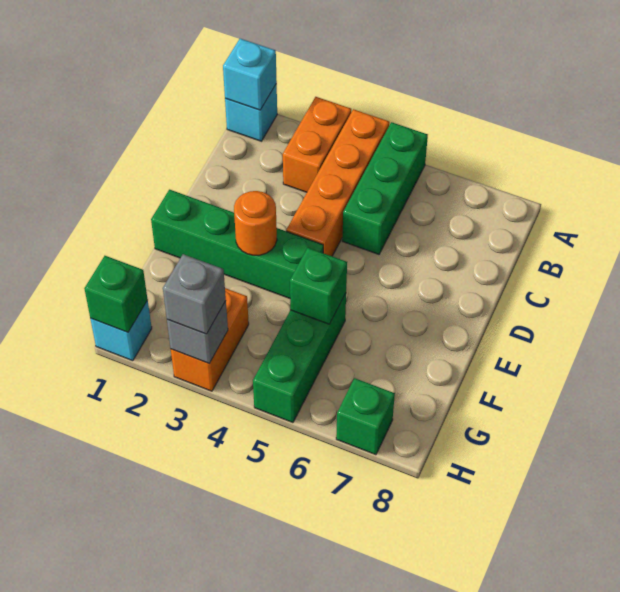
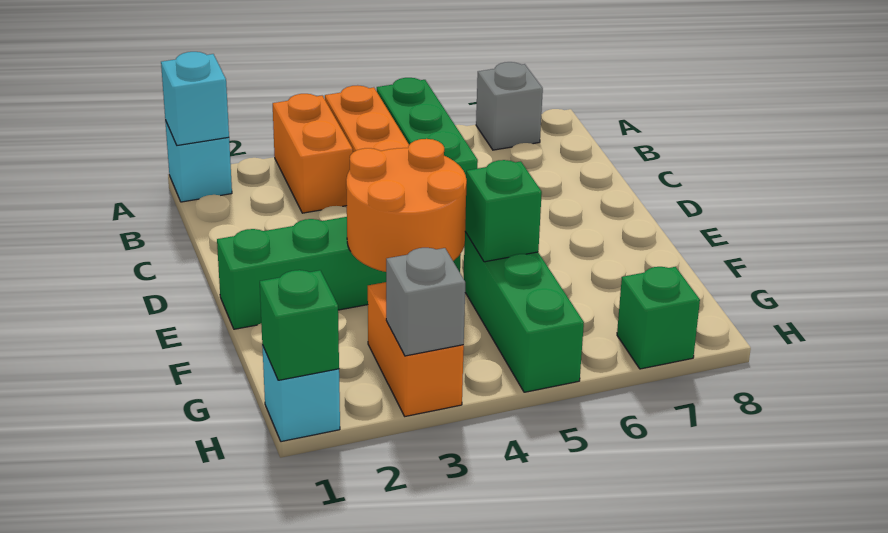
orange 1x1 round brick [234,191,277,255] -> orange 2x2 round brick [346,139,467,272]
grey 1x1 brick [163,254,226,334] -> grey 1x1 brick moved to [476,62,543,150]

